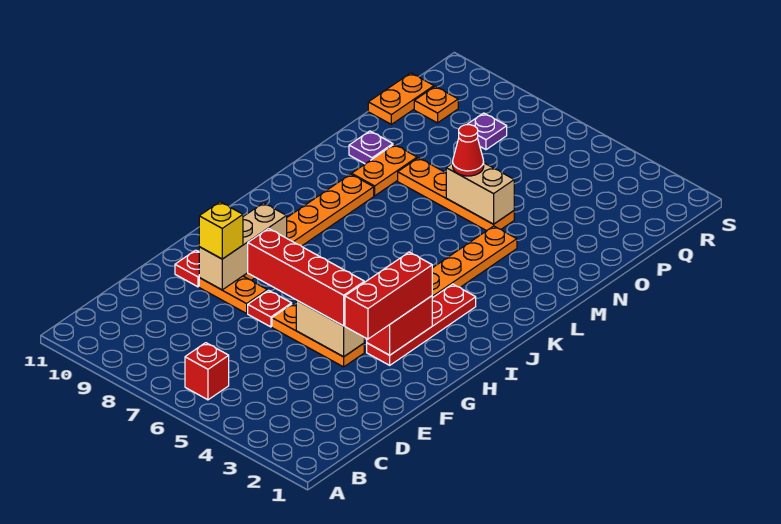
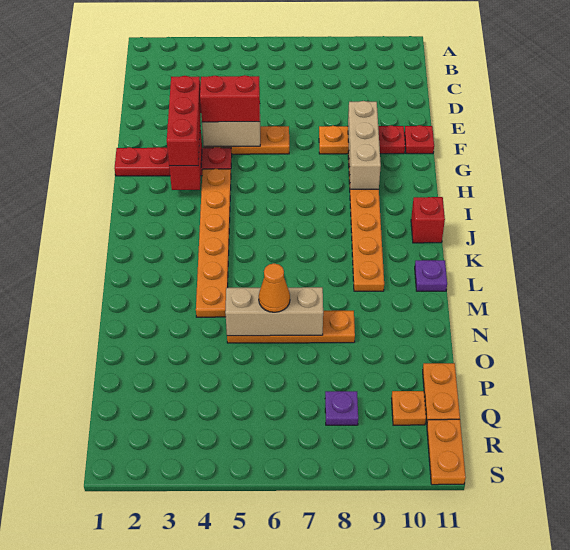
red 1x1 brick [185,343,229,400] -> red 1x1 brick moved to [411,197,445,243]
red 1x4 brick [248,229,364,326] -> red 1x2 brick [200,75,260,122]
red 1x1 plate [248,290,292,327] -> red 1x1 plate moved to [404,125,434,154]
yellow 1x1 brick [199,202,243,259] -> none
red 1x4 plate [367,284,476,365] -> red 1x4 plate turned to [115,147,232,176]
orange 1x2 plate [352,144,417,196] -> orange 1x2 plate moved to [427,419,466,485]
tan 1x2 brick [446,163,514,224] -> tan 1x3 brick [225,287,323,336]
red 1x1 cone [453,125,484,176] -> orange 1x1 cone [259,264,290,312]
purple 1x1 plate [349,131,393,164] -> purple 1x1 plate moved to [415,260,447,291]

